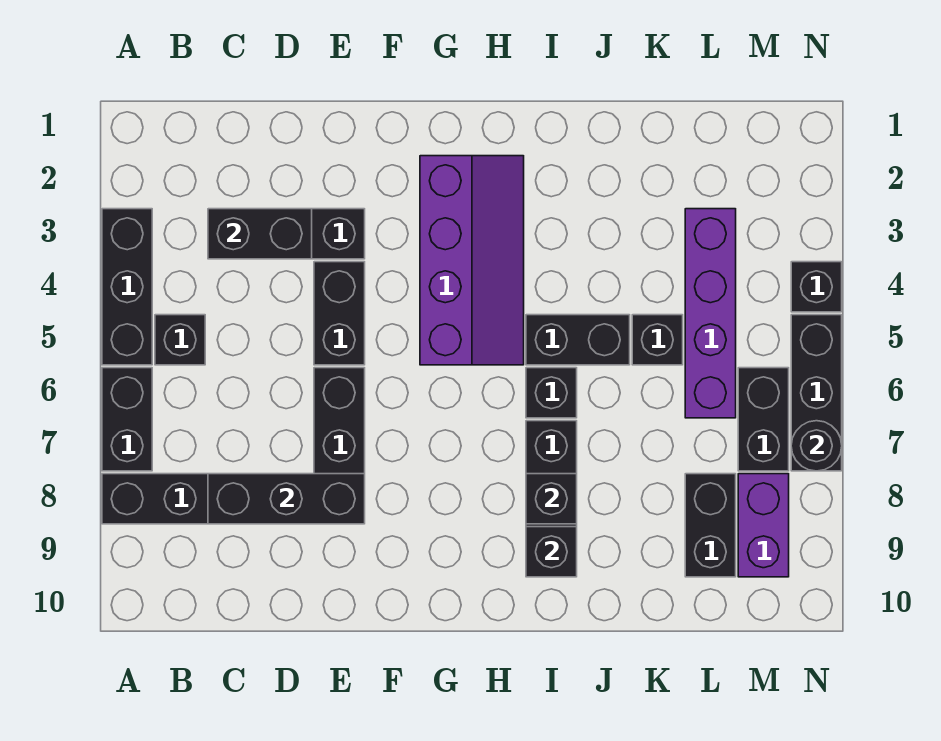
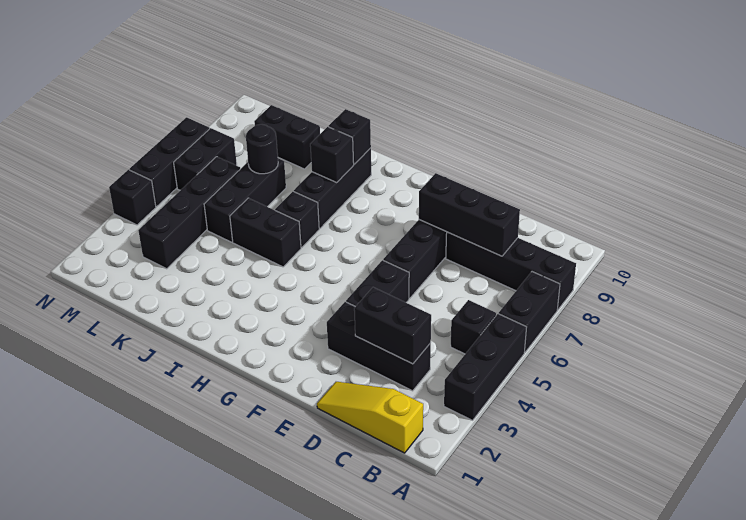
none -> yellow 1x3 slope [317,382,423,453]
purple 2x4 slope [420,156,524,365] -> none
black 1x1 brick [632,315,683,365] -> black 1x3 brick [204,158,286,242]
purple 1x4 brick [685,209,736,418] -> black 1x4 brick [138,157,240,269]
black 1x2 brick [685,474,736,577] -> black 1x2 brick turned to [254,105,320,169]
purple 1x2 brick [738,474,789,577] -> none
black 1x1 round brick [791,421,842,471] -> black 1x1 round brick moved to [246,124,278,174]

